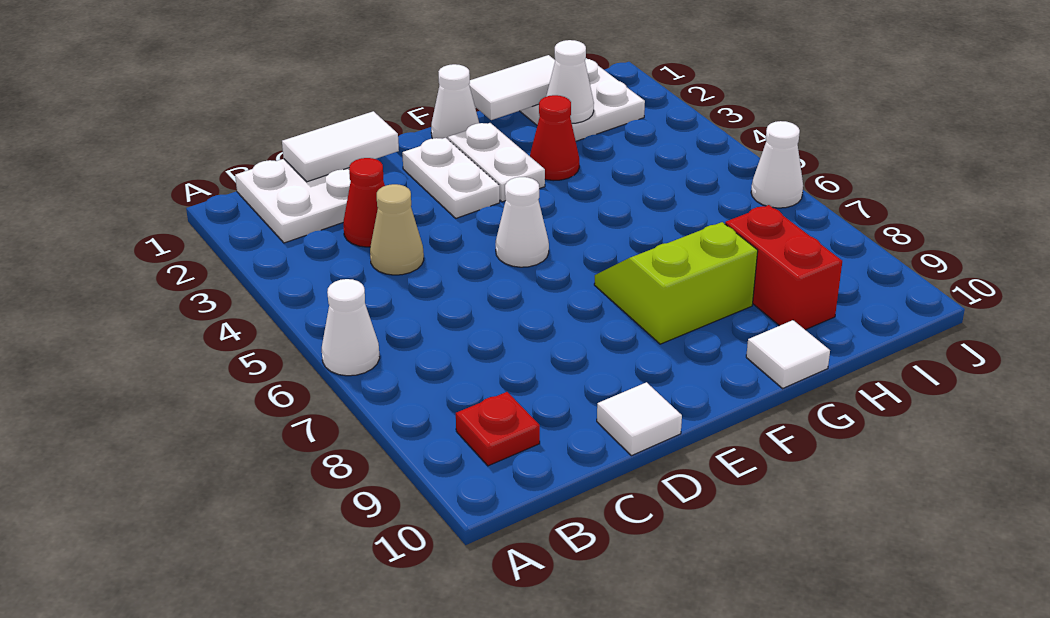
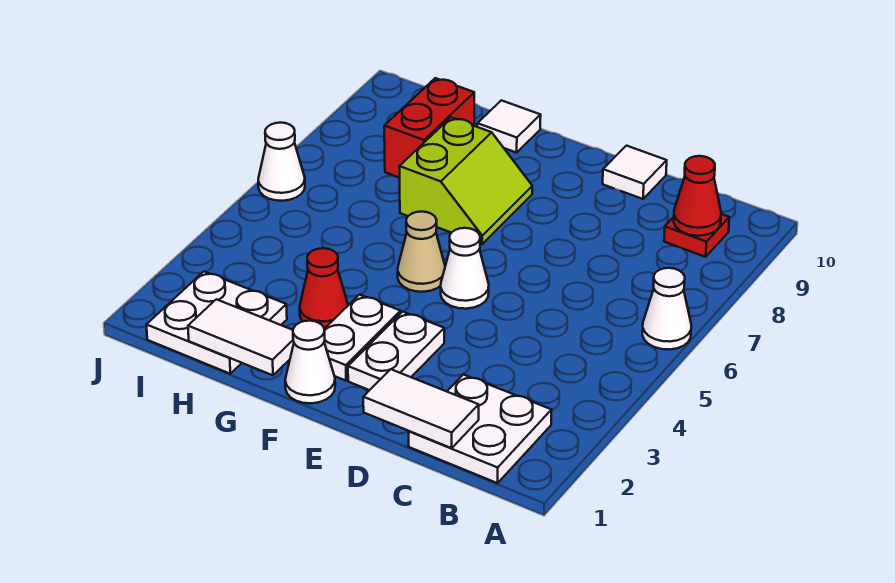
red 1x1 cone [343,158,385,247] -> red 1x1 cone moved to [674,156,721,236]
tan 1x1 cone [370,184,424,275] -> tan 1x1 cone moved to [398,212,445,292]
lime 2x2 slope [594,222,758,344] -> lime 2x2 slope turned to [399,118,532,244]
white 1x1 cone [546,40,594,123] -> none

